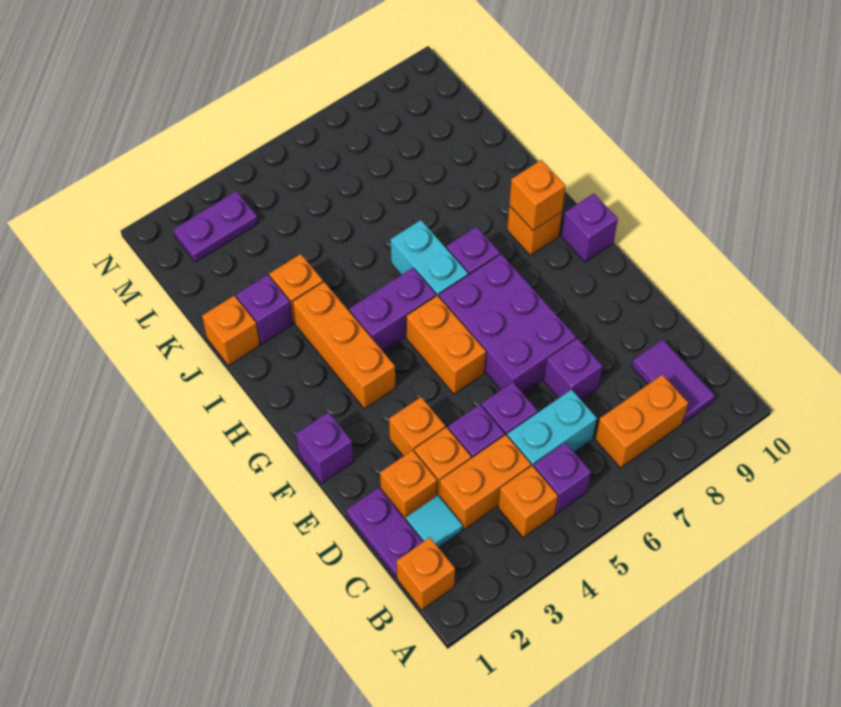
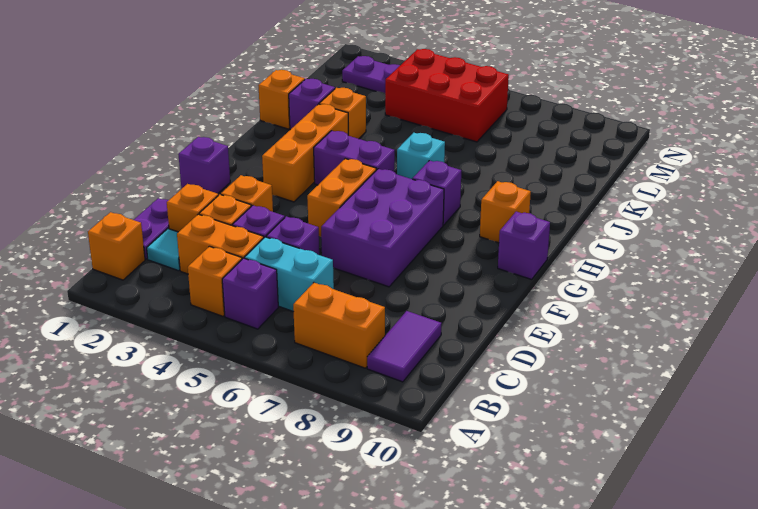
purple 1x1 brick [544,338,602,400] -> none
cyan 1x2 brick [391,220,468,297] -> cyan 1x1 brick [397,133,445,179]
orange 1x1 brick [509,160,566,230] -> none
none -> red 2x3 brick [385,49,509,142]

